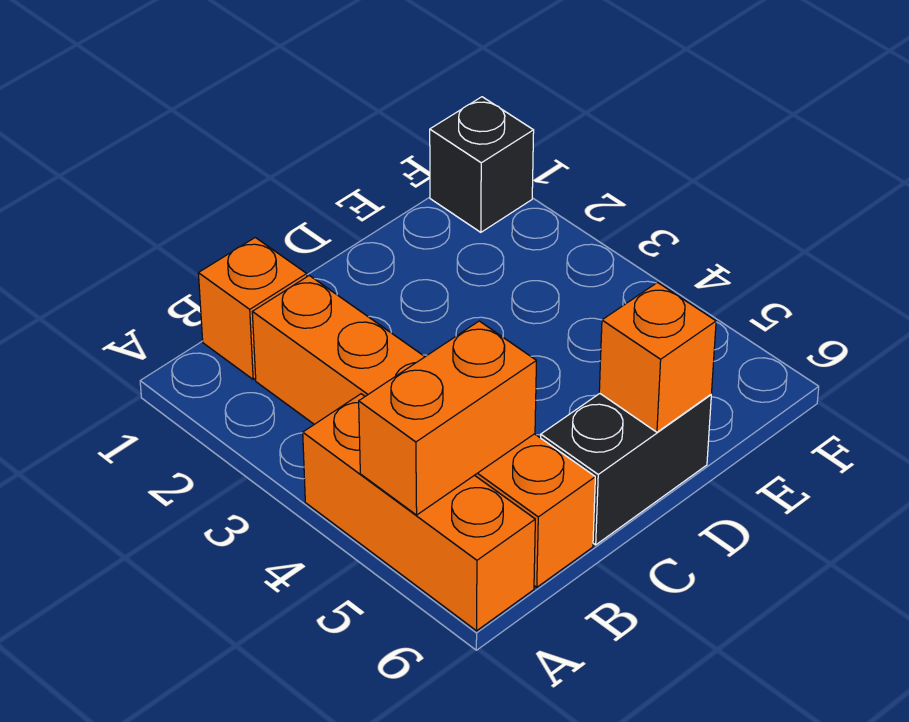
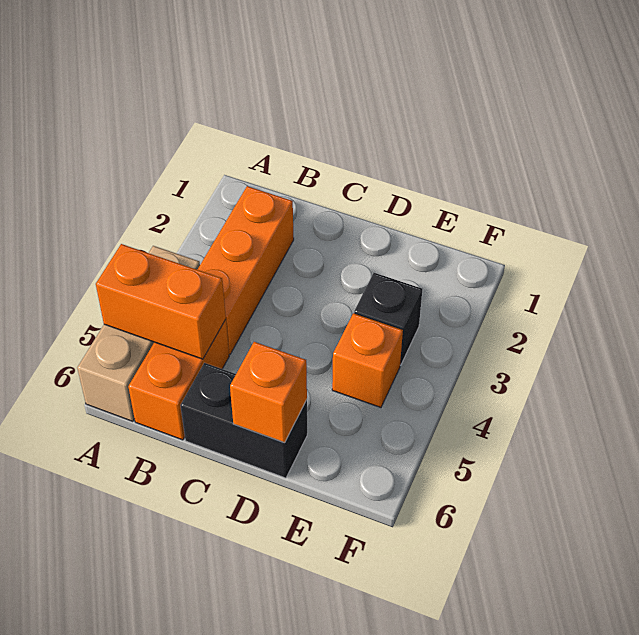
orange 1x3 brick [303,394,535,631] -> tan 1x3 brick [77,246,200,421]
orange 1x1 brick [198,238,307,379] -> orange 1x1 brick moved to [332,313,403,408]
black 1x1 brick [430,97,534,232] -> black 1x1 brick moved to [354,273,422,365]

